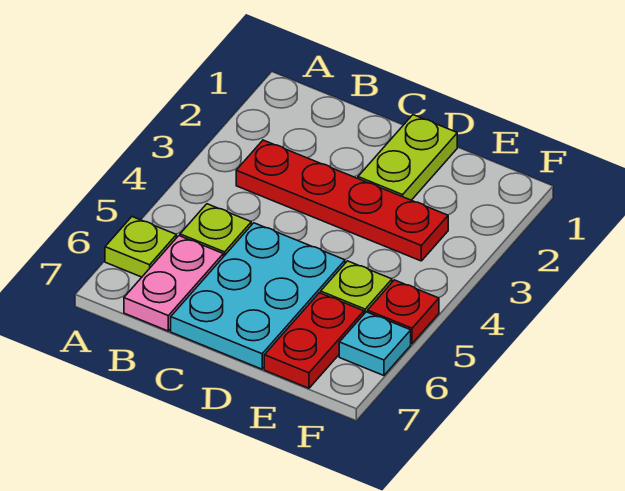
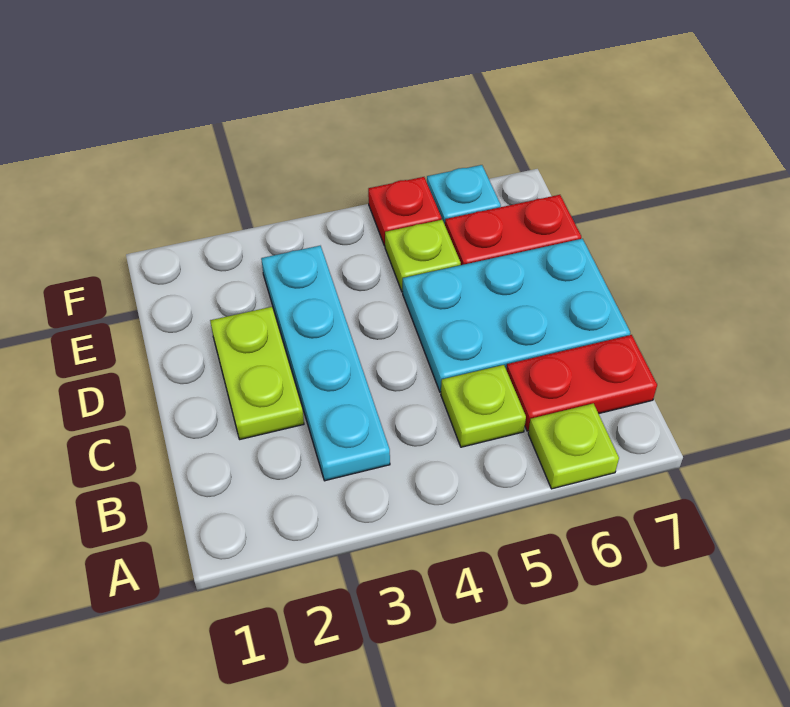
red 1x4 plate [236,140,448,261] -> cyan 1x4 plate [261,246,390,481]
pink 1x2 plate [124,236,223,331] -> red 1x2 plate [506,335,657,431]
lime 1x2 plate [358,115,457,200] -> lime 1x2 plate turned to [210,307,304,439]

